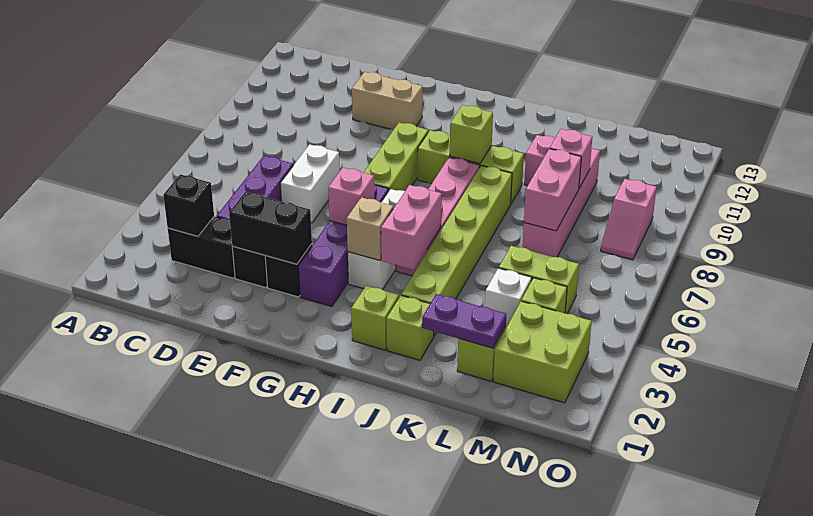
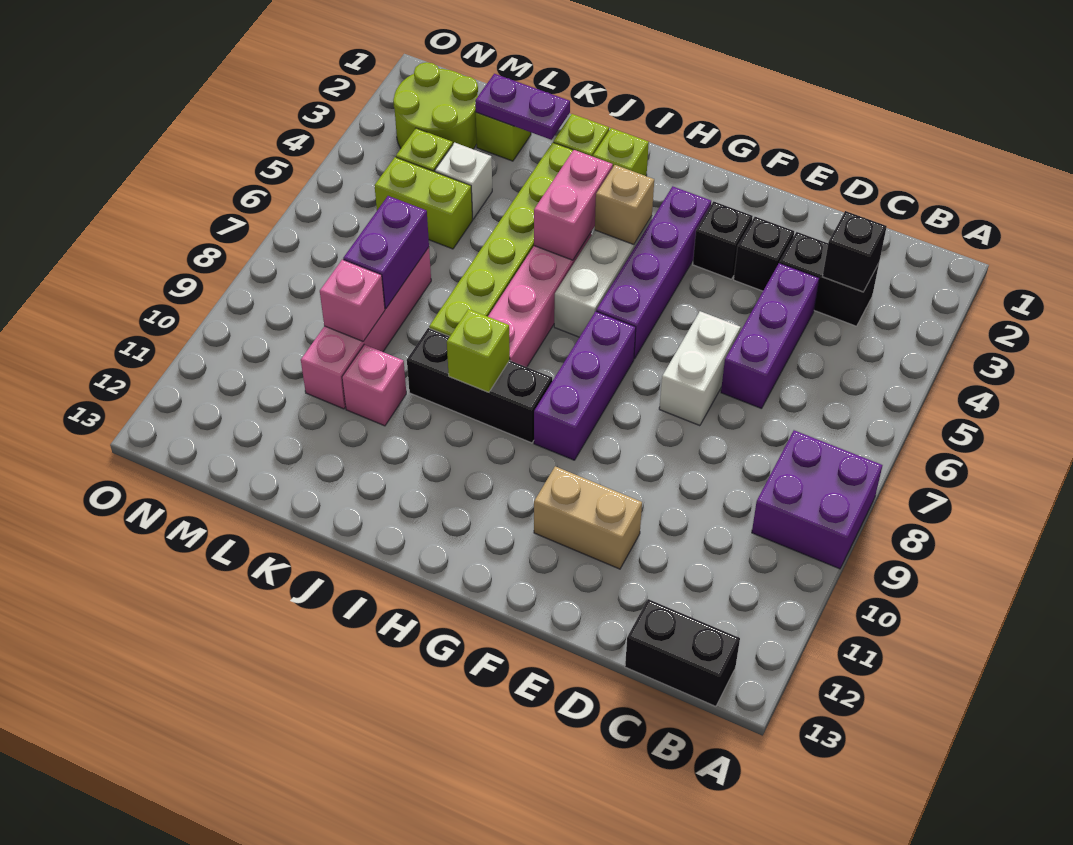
none -> purple 2x2 brick [752,430,882,569]
black 1x2 brick [229,192,312,264] -> black 1x2 brick moved to [625,599,740,706]
pink 1x1 brick [328,167,375,225] -> none
lime 1x3 brick [364,123,428,191] -> purple 1x3 brick [534,311,636,460]
lime 1x3 brick [418,130,524,204] -> black 1x3 brick [407,328,552,443]
pink 1x2 brick [524,149,581,231] -> purple 1x2 brick [343,196,429,308]
lime 2x2 brick [493,301,592,403] -> lime 2x2 round brick [393,62,478,149]
pink 1x2 slope [601,179,657,260] -> none

